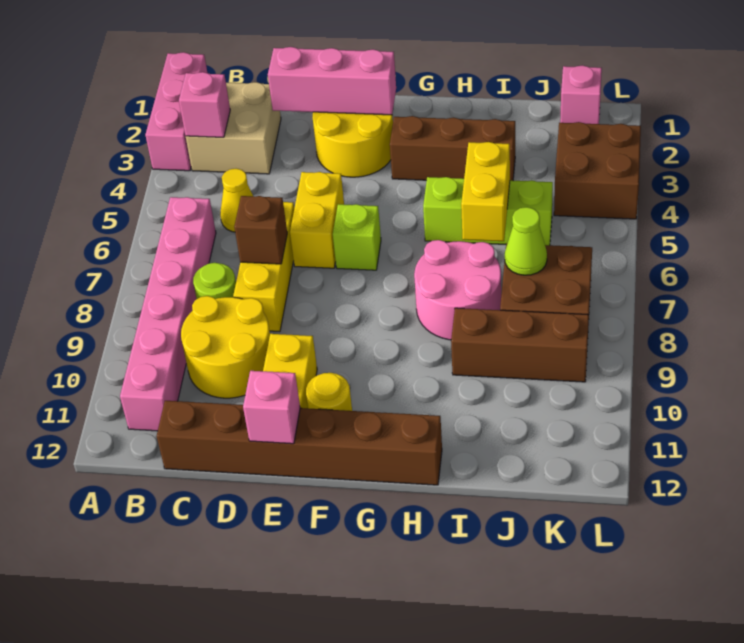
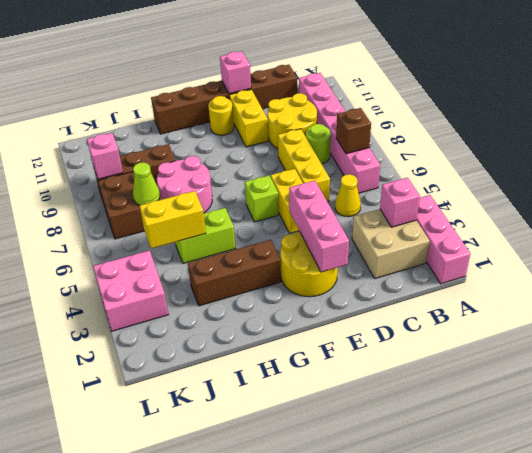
pink 1x3 brick [268,47,396,115] -> pink 1x3 brick turned to [289,181,349,272]
brown 1x1 brick [234,196,287,264] -> brown 1x1 brick moved to [336,108,371,154]
lime 1x3 brick [423,177,553,245] -> lime 1x2 brick [175,208,236,263]
yellow 1x2 brick [461,142,510,241] -> yellow 1x2 brick turned to [139,191,206,249]
pink 1x1 brick [560,65,602,124] -> pink 1x1 brick moved to [87,133,123,179]
brown 2x2 brick [554,122,641,219] -> pink 2x2 brick [93,250,168,331]

